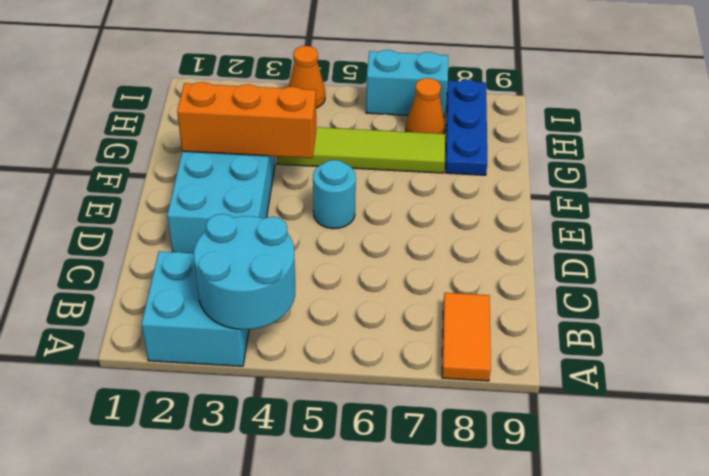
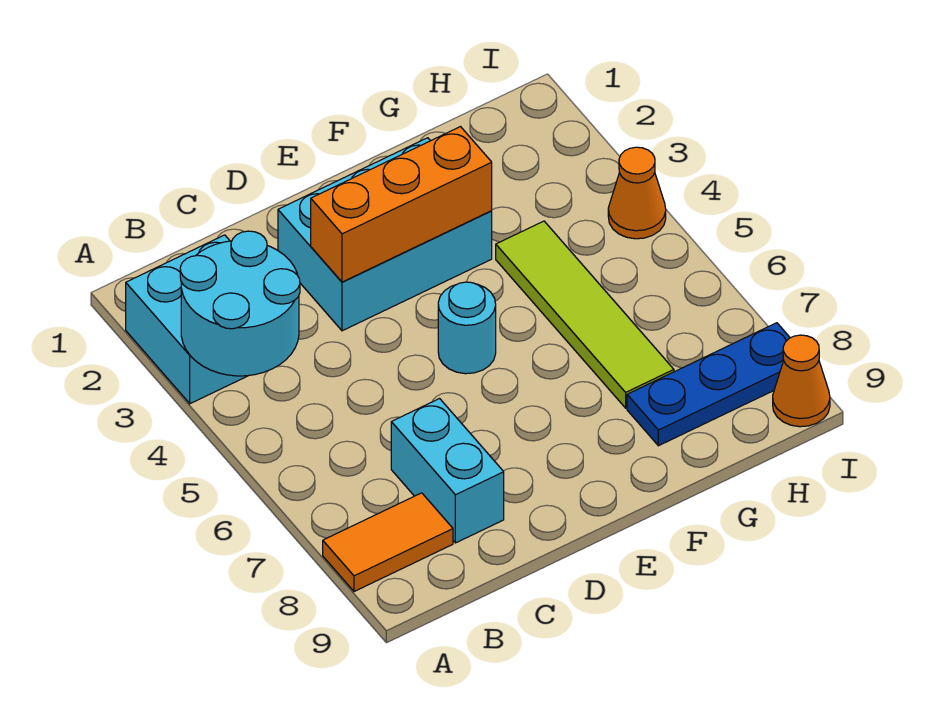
orange 1x3 brick [177,82,316,158] -> orange 1x3 brick turned to [311,127,492,282]
orange 1x1 cone [406,78,445,134] -> orange 1x1 cone moved to [773,335,830,427]
cyan 1x2 brick [366,50,448,117] -> cyan 1x2 brick moved to [391,399,504,543]

